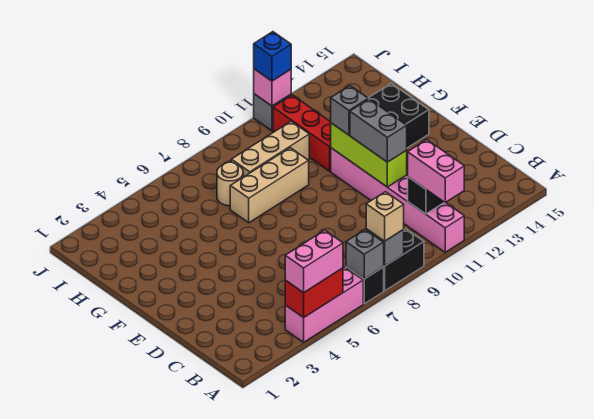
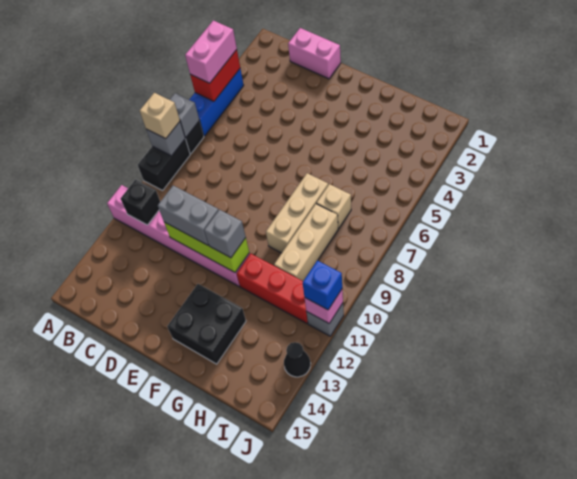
pink 1x3 brick [285,267,363,342] -> blue 1x3 brick [189,69,244,136]
pink 1x2 brick [408,140,464,203] -> pink 1x2 brick moved to [288,28,341,79]
tan 1x1 round brick [217,162,243,206] -> tan 1x1 brick [316,184,351,229]
none -> black 1x1 cone [284,342,311,377]

